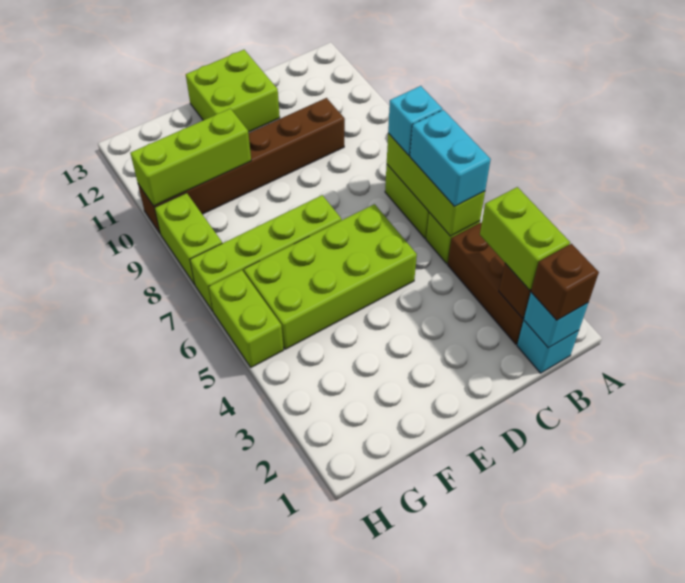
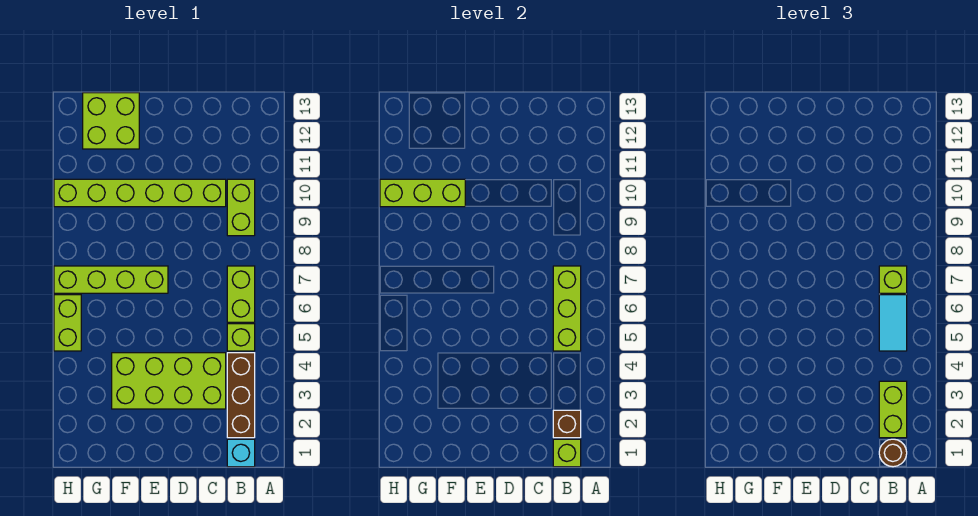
cyan 1x1 brick [524,292,588,348] -> lime 1x1 brick [553,439,581,467]
brown 1x1 brick [531,244,599,320] -> brown 1x1 round brick [879,439,907,467]
cyan 1x2 brick [410,110,491,207] -> cyan 1x2 tile [879,295,907,351]
cyan 1x1 brick [388,86,442,155] -> lime 1x1 brick [879,266,907,293]
brown 1x6 brick [138,98,345,233] -> lime 1x6 brick [54,179,226,207]
lime 2x4 brick [244,204,417,349] -> lime 2x4 brick moved to [112,353,226,409]
lime 2x2 brick [186,50,280,132] -> lime 2x2 brick moved to [83,93,139,149]
lime 1x2 brick [155,193,222,285] -> lime 1x2 brick moved to [227,179,255,236]

